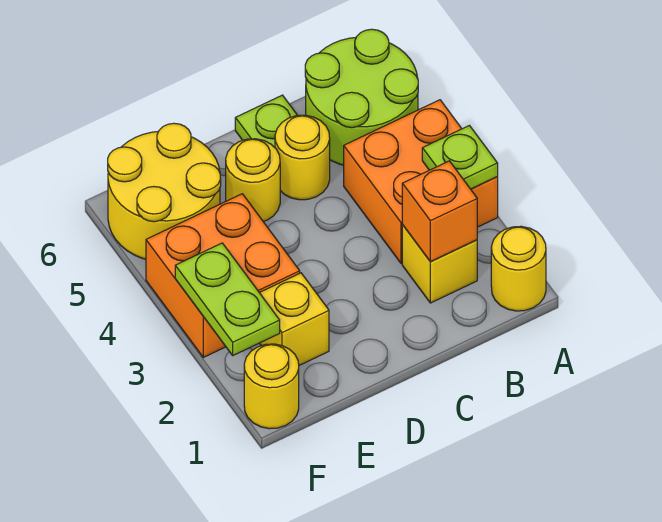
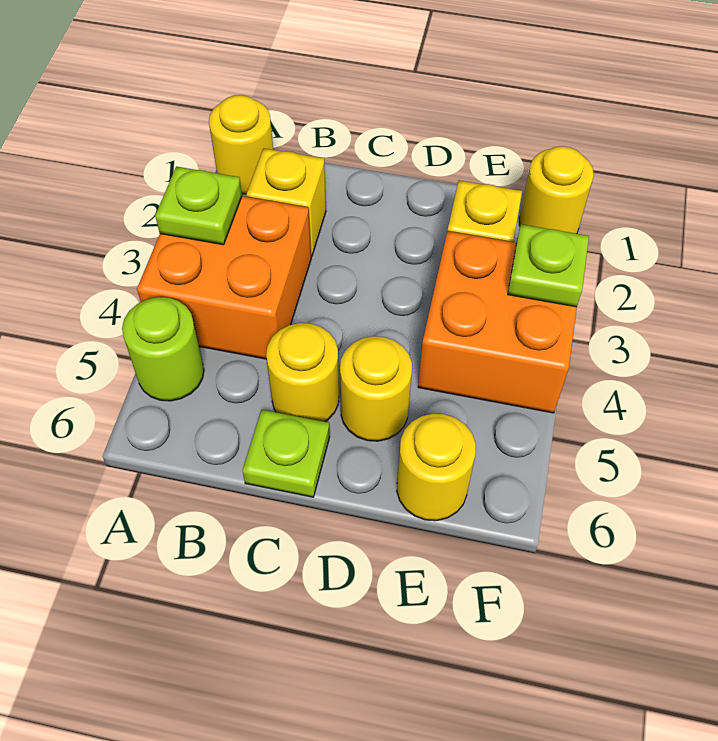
lime 2x2 round brick [305,29,418,165] -> lime 1x1 round brick [122,297,204,401]
orange 1x1 brick [402,161,477,262] -> none
yellow 2x2 round brick [108,123,221,259] -> yellow 1x1 round brick [397,414,476,521]
lime 1x2 plate [175,243,280,355] -> lime 1x1 plate [508,224,589,307]

